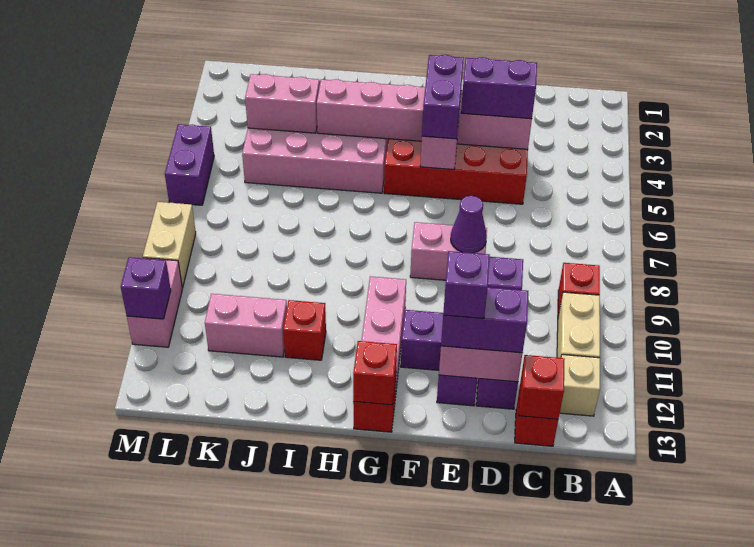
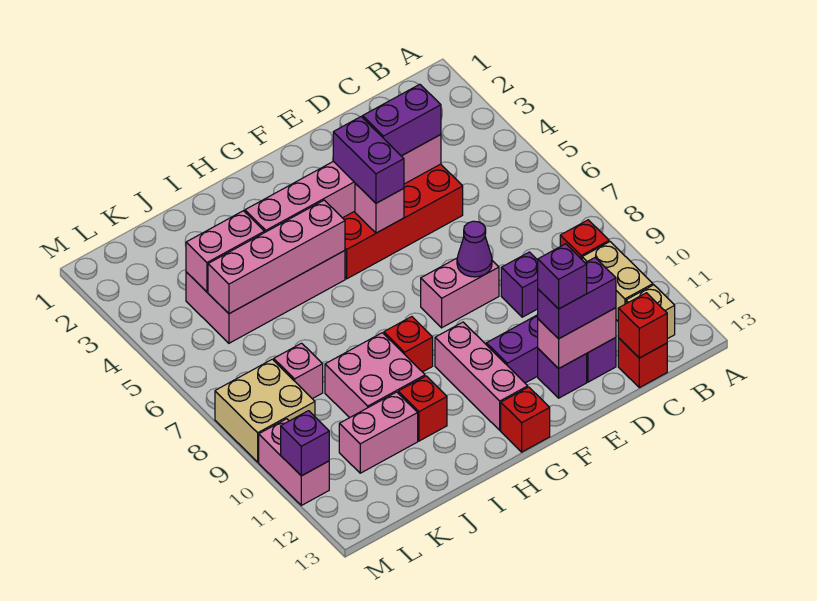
red 1x1 brick [353,341,397,405] -> red 1x1 brick moved to [384,317,433,372]
none -> pink 1x4 brick [208,200,345,314]
none -> pink 2x2 brick [325,333,425,418]
none -> pink 1x1 brick [274,343,323,399]
purple 1x2 brick [165,124,214,205] -> none
tan 1x2 brick [143,202,196,287] -> tan 2x2 brick [215,359,315,462]

